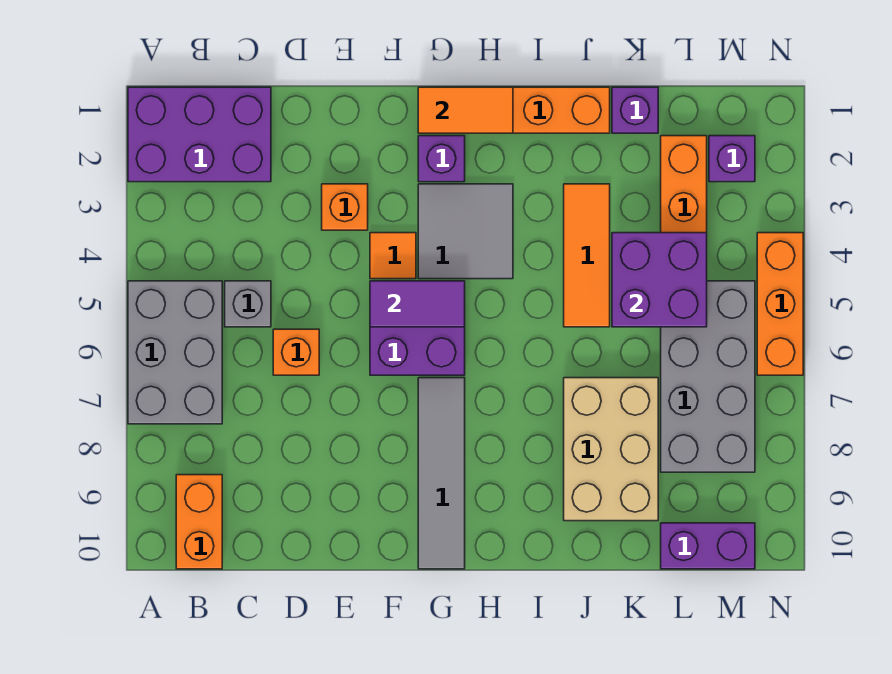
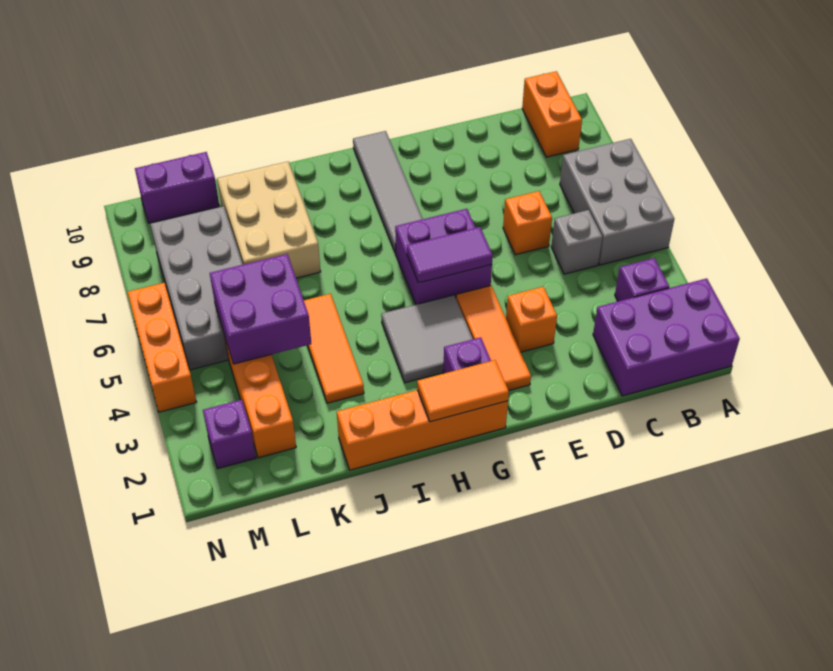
orange 1x1 tile [370,233,416,279] -> orange 1x3 tile [456,286,531,391]
purple 1x1 brick [612,87,658,133] -> purple 1x1 brick moved to [615,258,669,301]

